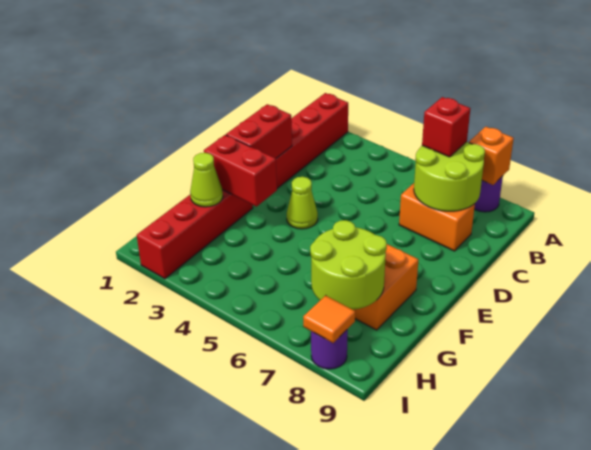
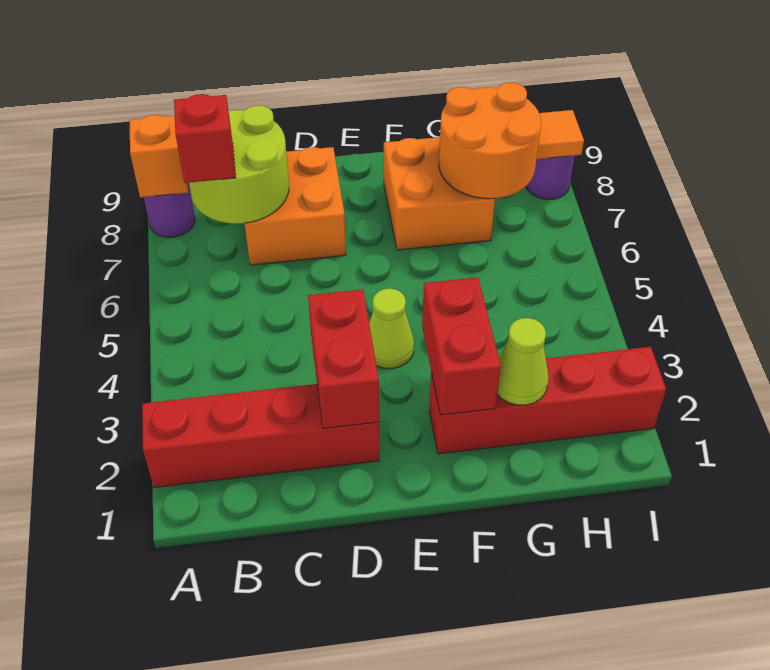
orange 1x2 brick [399,183,475,251] -> orange 2x2 brick [245,147,346,265]
red 1x2 brick [226,104,292,158] -> red 1x2 brick turned to [308,289,379,429]
lime 2x2 round brick [310,220,387,310] -> orange 2x2 round brick [439,83,541,199]

